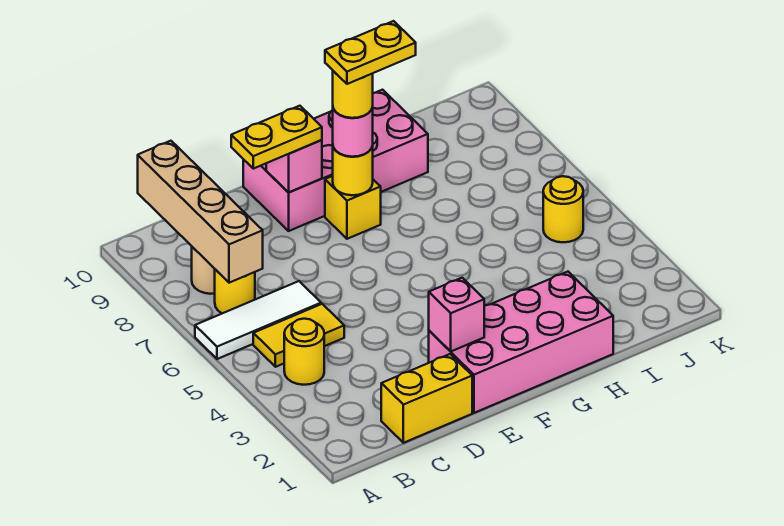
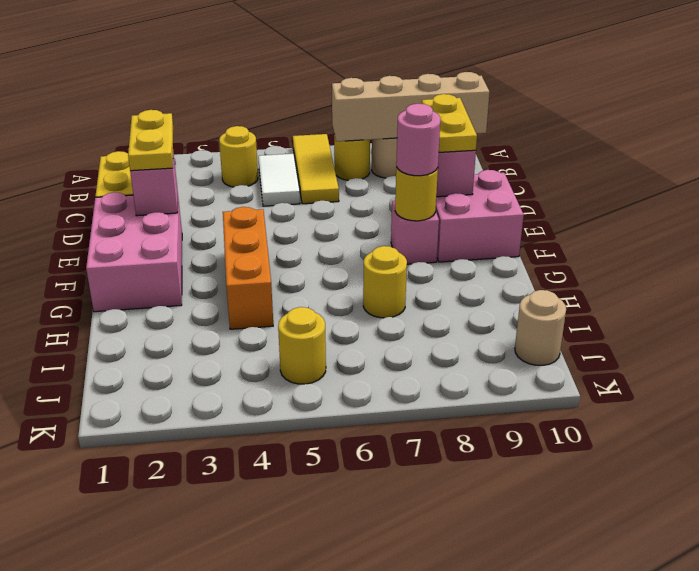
white 1x3 tile [195,281,321,359] -> yellow 1x3 tile [293,134,339,204]
yellow 1x2 tile [253,304,344,367] -> white 1x2 tile [258,154,300,206]
pink 2x4 brick [429,272,613,413] -> pink 2x3 brick [86,192,182,312]
pink 2x4 brick [243,90,428,231] -> pink 2x2 brick [436,170,524,262]
none -> orange 1x3 brick [223,207,273,329]
yellow 1x1 brick [325,176,381,239] -> pink 1x1 brick [391,201,439,264]
yellow 1x1 round brick [333,71,373,118] -> yellow 1x1 round brick moved to [363,246,407,318]
yellow 1x2 plate [325,21,416,84] -> yellow 1x2 plate moved to [128,110,173,171]
none -> tan 1x1 round brick [515,290,566,365]

